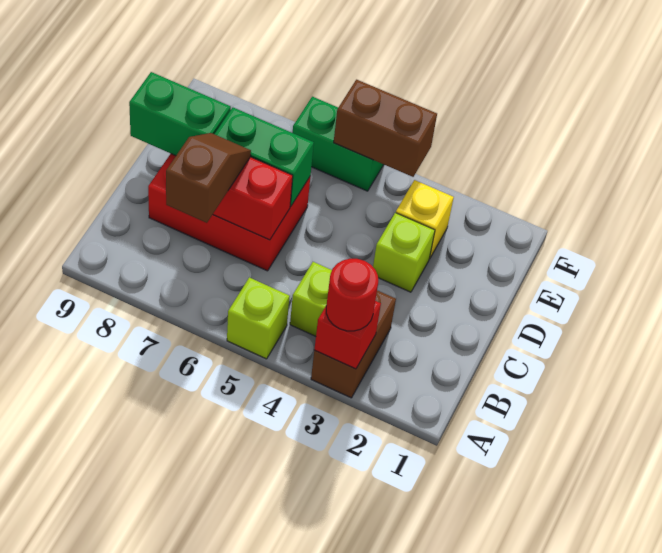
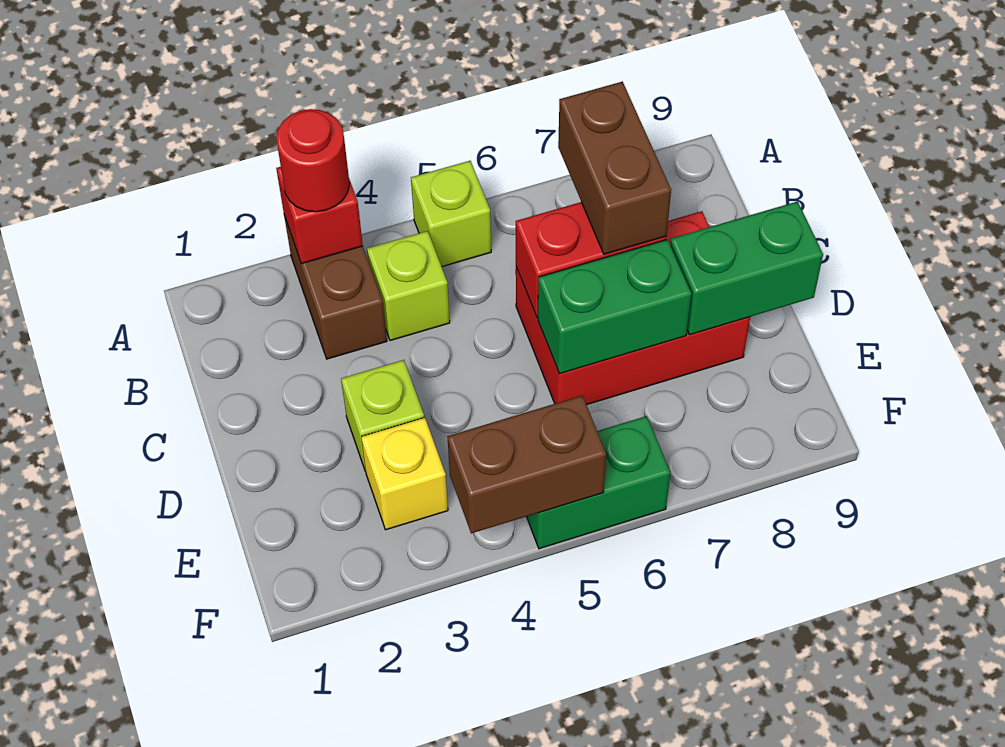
brown 1x2 slope [166,133,251,223] -> brown 1x2 brick [558,82,671,254]

